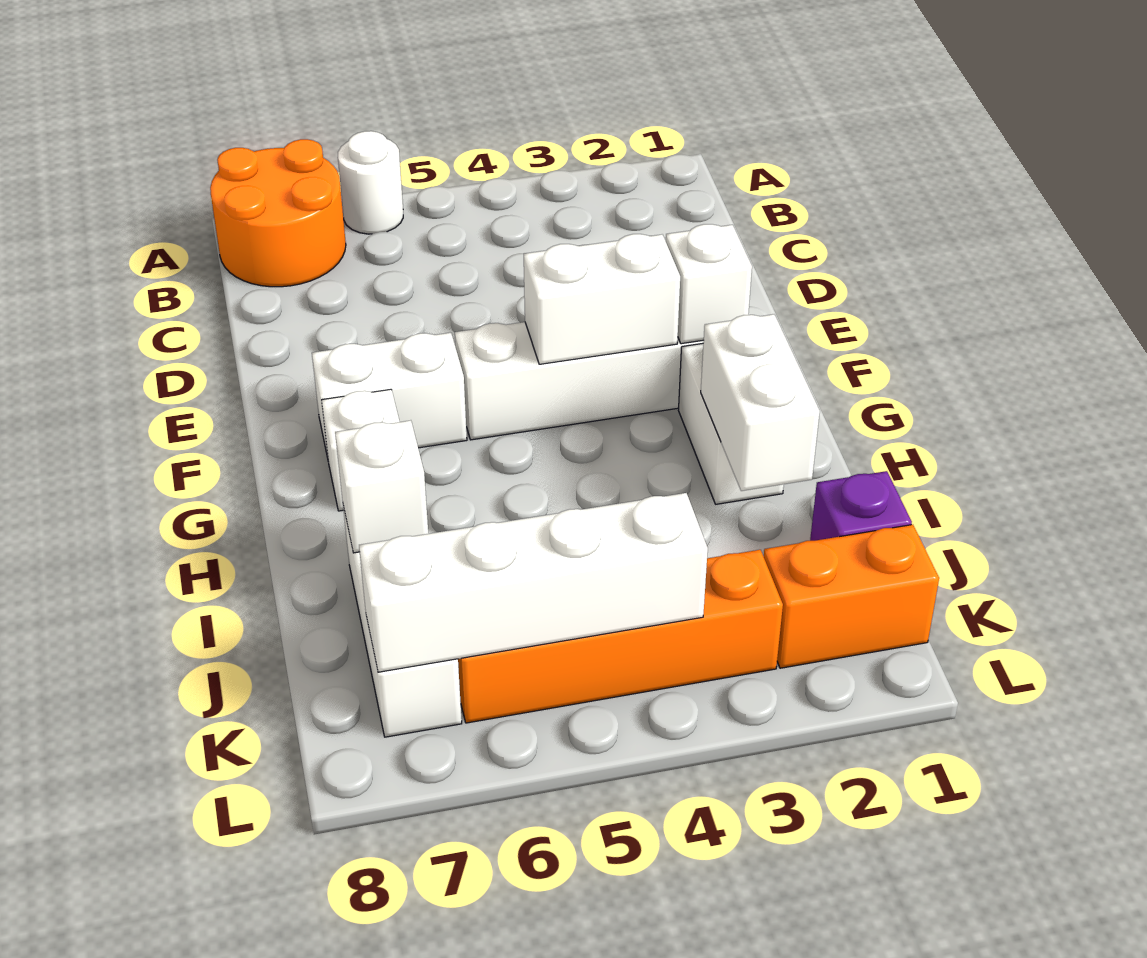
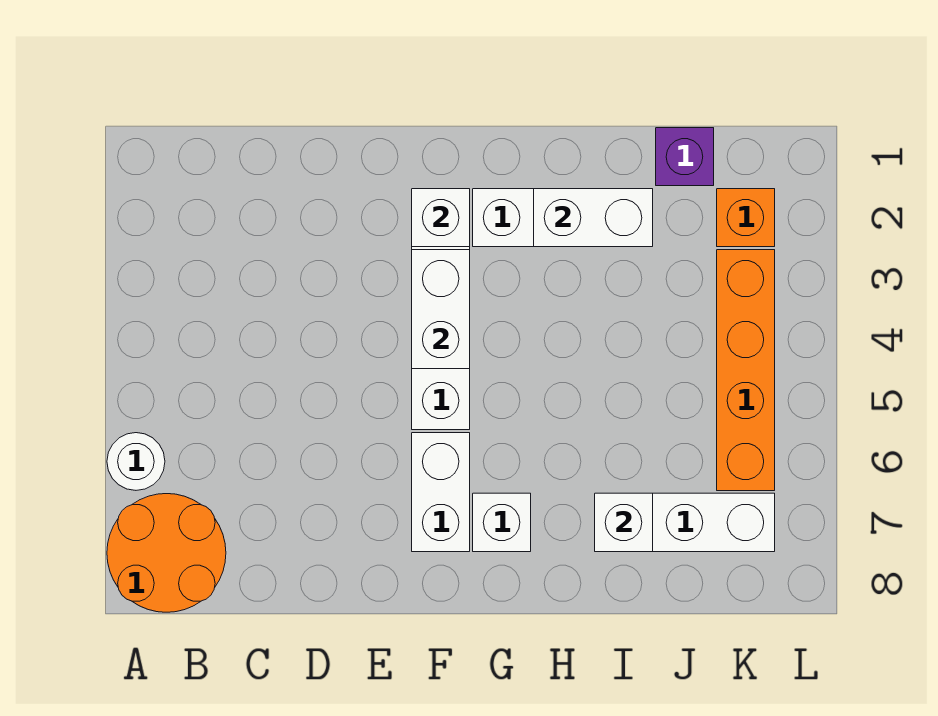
orange 1x2 brick [764,525,939,668] -> orange 1x1 brick [717,189,775,247]
white 1x4 brick [359,493,708,672] -> none

